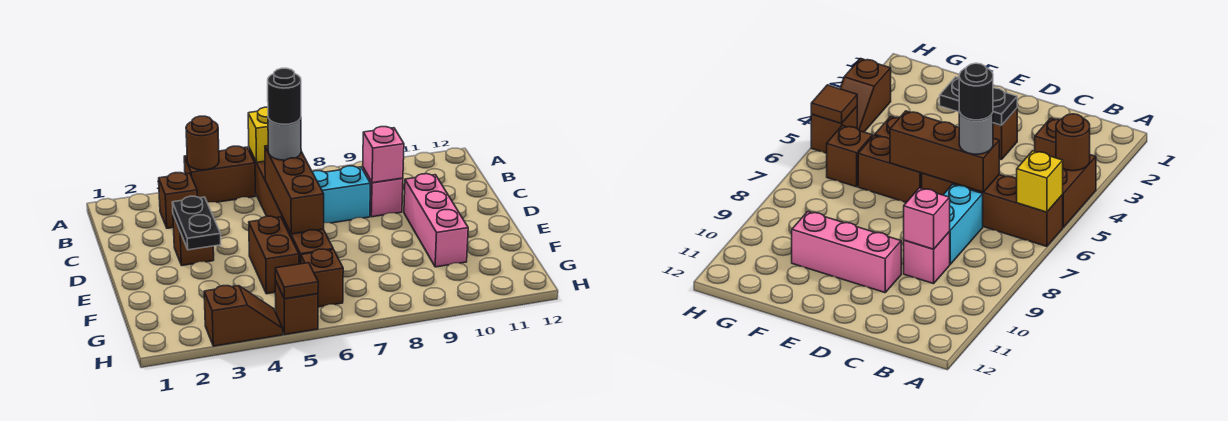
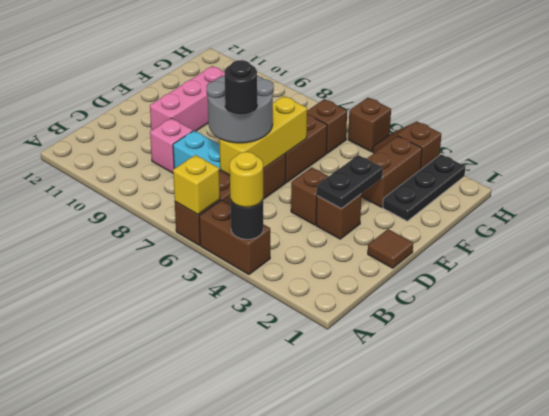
brown 1x1 round brick [186,116,219,170] -> black 1x1 round brick [230,199,264,239]
none -> yellow 1x1 round brick [230,152,263,207]
brown 1x1 brick [159,173,197,228] -> brown 1x1 brick moved to [291,167,329,225]
brown 1x3 brick [265,146,324,234] -> yellow 1x3 brick [219,96,307,175]
grey 1x1 round brick [268,118,301,160] -> grey 2x2 round brick [207,75,274,143]
pink 1x1 brick [363,127,404,183] -> none
brown 1x2 brick [249,216,299,294] -> brown 1x2 brick moved to [361,136,422,207]
none -> black 1x3 plate [383,154,465,221]
brown 1x1 tile [275,263,318,299] -> brown 1x1 tile moved to [368,229,413,268]

